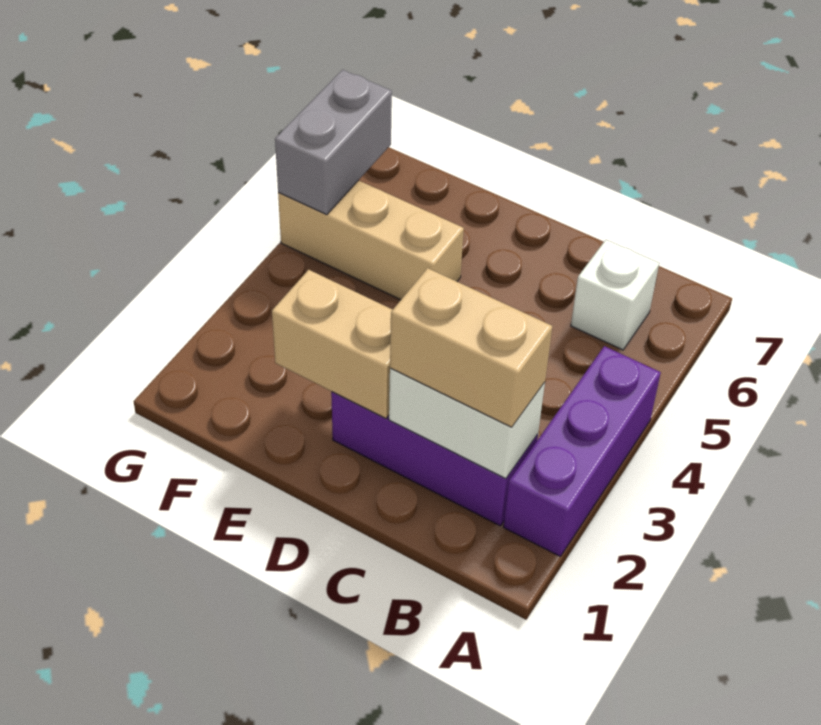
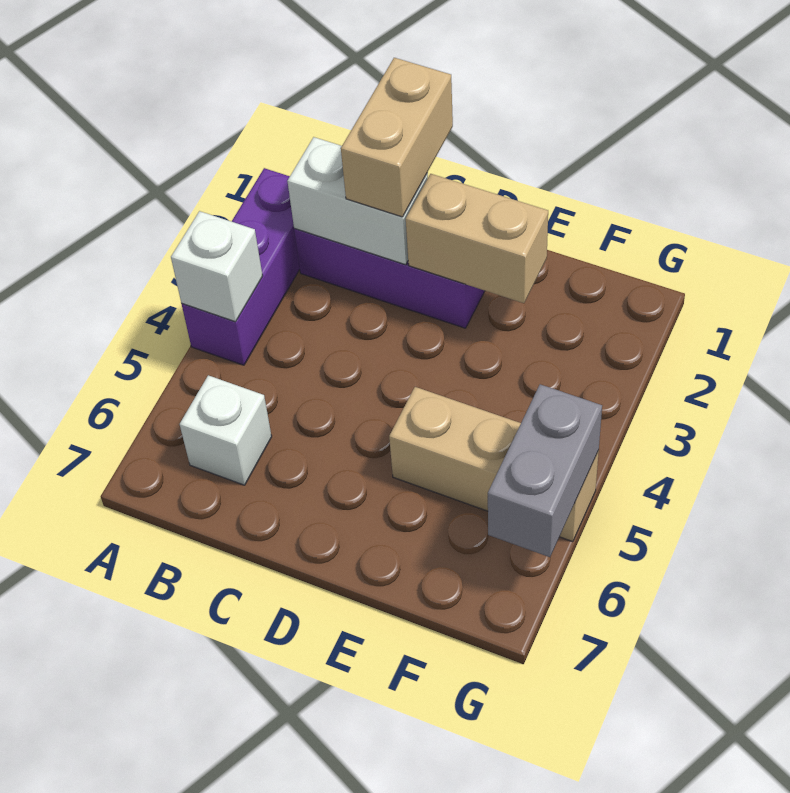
none -> white 1x1 brick [171,211,263,322]
tan 1x2 brick [390,268,552,427] -> tan 1x2 brick turned to [341,58,453,217]

